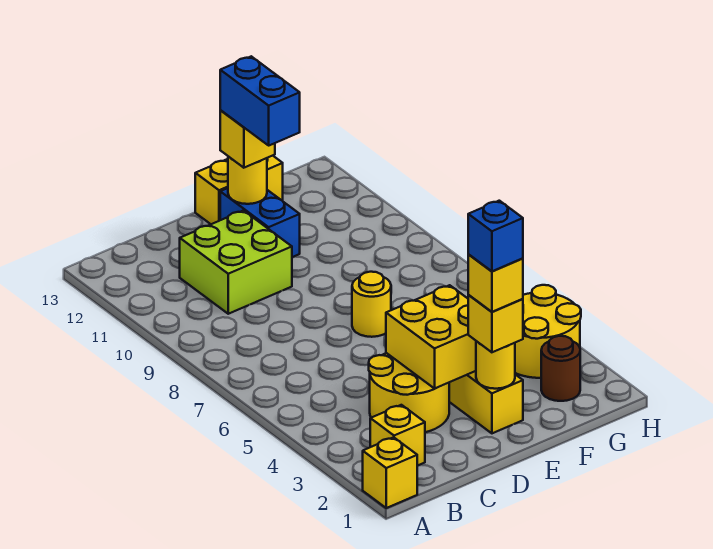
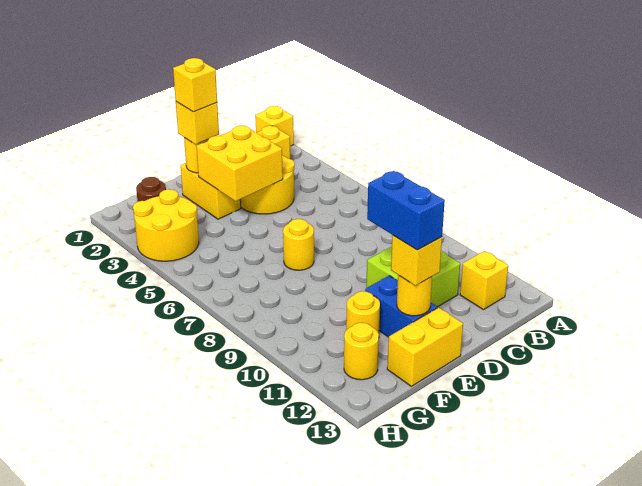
none -> yellow 1x1 brick [460,251,508,310]
blue 1x1 brick [468,201,523,271] -> none
none -> yellow 1x1 round brick [346,291,380,334]
none -> yellow 1x1 round brick [344,323,379,380]

